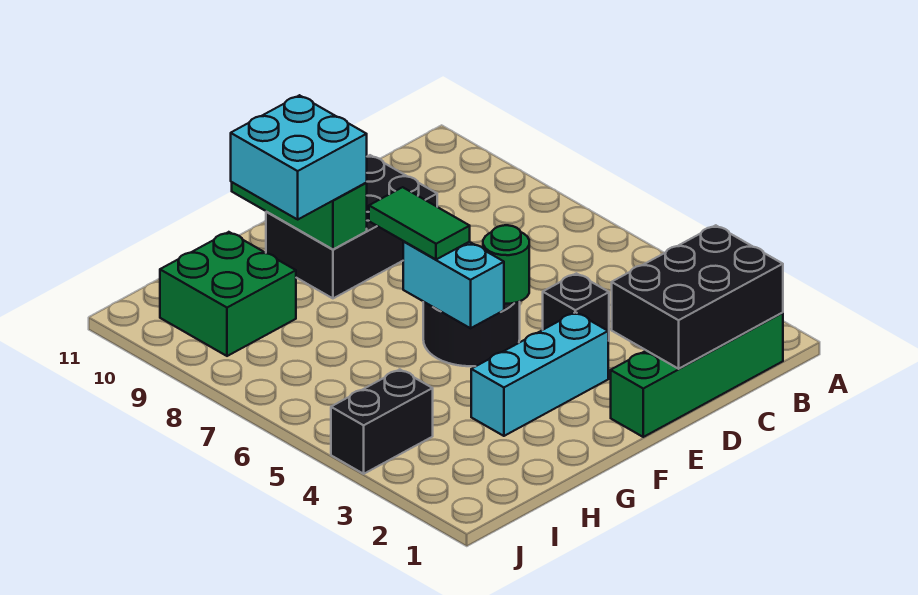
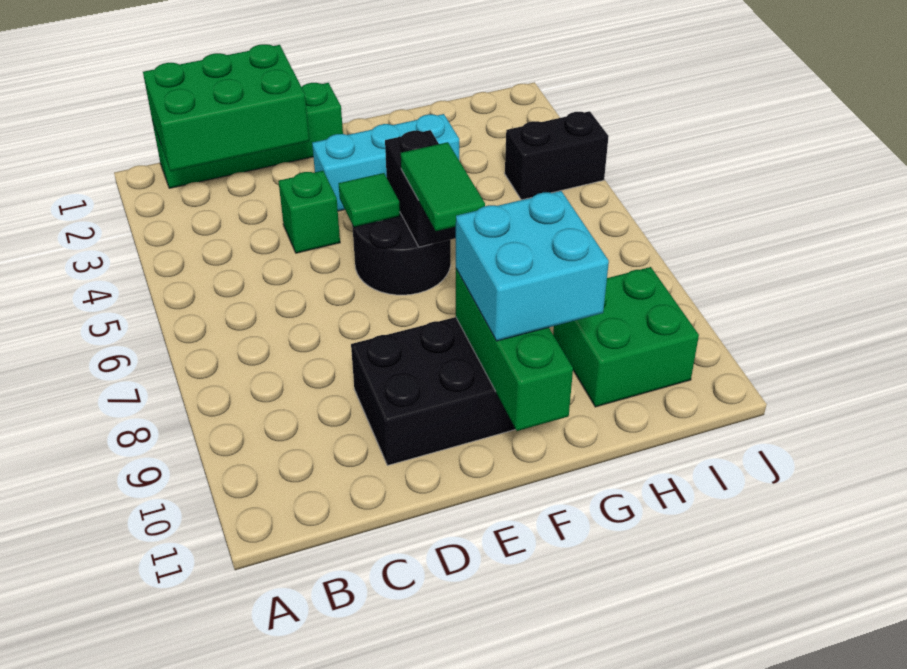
black 2x3 brick [612,225,783,369] -> green 2x3 brick [143,44,309,171]
black 1x1 brick [543,273,609,341] -> green 1x1 brick [279,171,340,253]
green 1x1 round brick [483,225,529,304] -> green 1x1 tile [339,173,400,227]
cyan 1x2 brick [403,242,504,328] -> black 1x2 brick [385,130,456,247]

